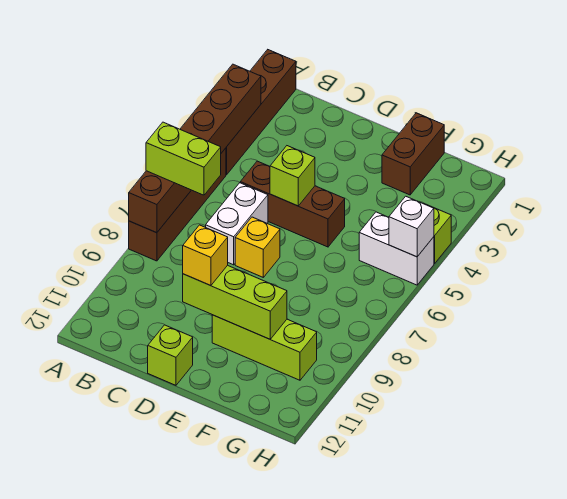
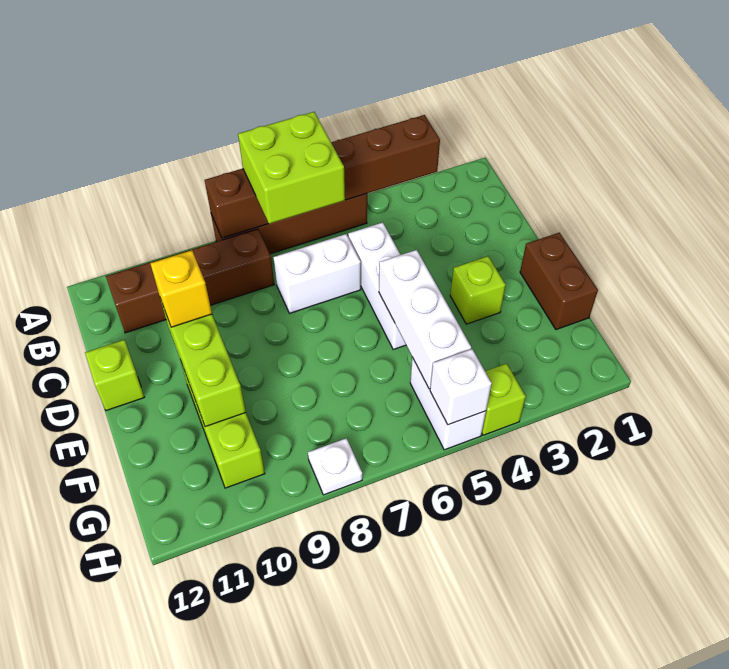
brown 1x4 brick [226,50,296,175] -> brown 1x4 brick moved to [106,229,274,333]
lime 1x2 brick [146,122,221,195] -> lime 2x2 brick [238,112,345,224]
brown 1x3 brick [240,161,345,247] -> white 1x3 brick [348,222,406,349]
lime 1x1 brick [270,146,315,206] -> lime 1x1 brick moved to [450,256,506,324]
yellow 1x1 brick [235,217,280,277] -> none
none -> white 1x3 brick [379,250,471,389]
brown 1x2 brick [382,113,444,195] -> brown 1x2 brick turned to [520,233,598,330]
none -> white 1x1 plate [308,438,362,495]

